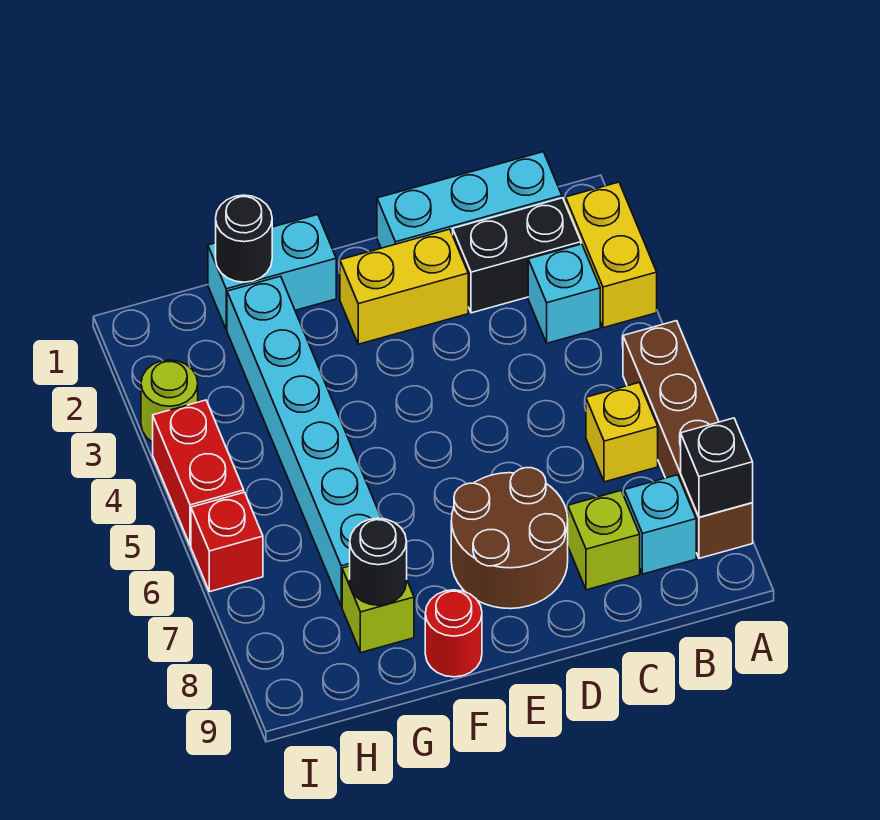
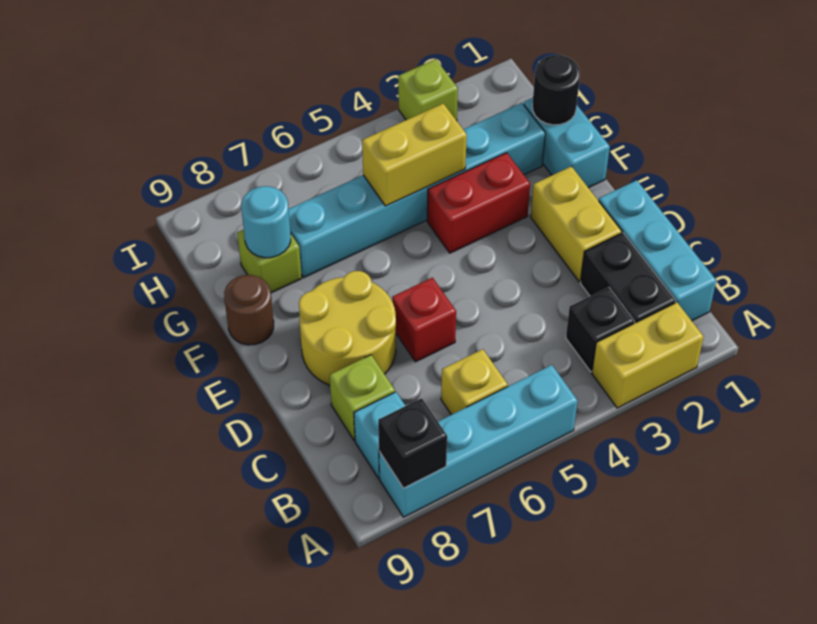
brown 1x4 brick [623,321,753,558] -> cyan 1x4 brick [379,365,578,517]
cyan 1x1 brick [528,244,600,343] -> black 1x1 brick [566,287,635,372]
brown 2x2 round brick [451,468,568,609] -> yellow 2x2 round brick [299,271,396,385]
red 1x1 round brick [425,590,482,677] -> brown 1x1 round brick [224,275,274,345]
none -> yellow 1x2 brick [362,103,467,206]
black 1x1 round brick [350,518,407,605] -> cyan 1x1 round brick [241,186,291,258]
lime 1x1 round brick [141,360,198,442] -> lime 1x1 brick [398,59,458,121]
red 1x2 brick [153,400,244,546] -> red 1x2 brick moved to [427,153,530,253]
red 1x1 brick [191,492,263,592] -> red 1x1 brick moved to [392,278,456,362]

